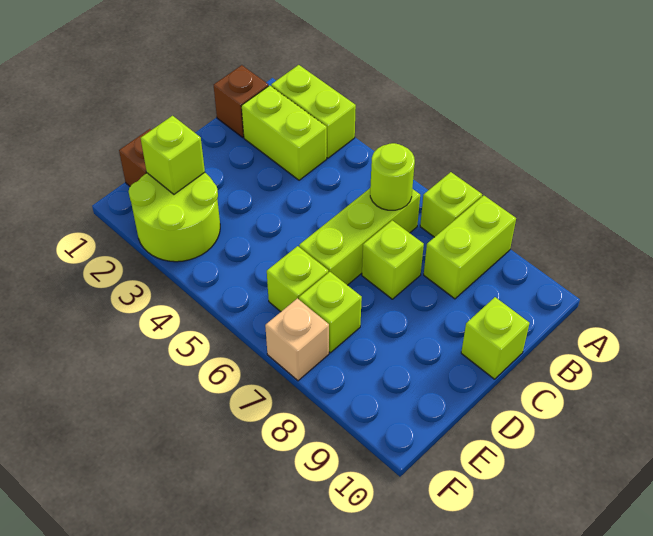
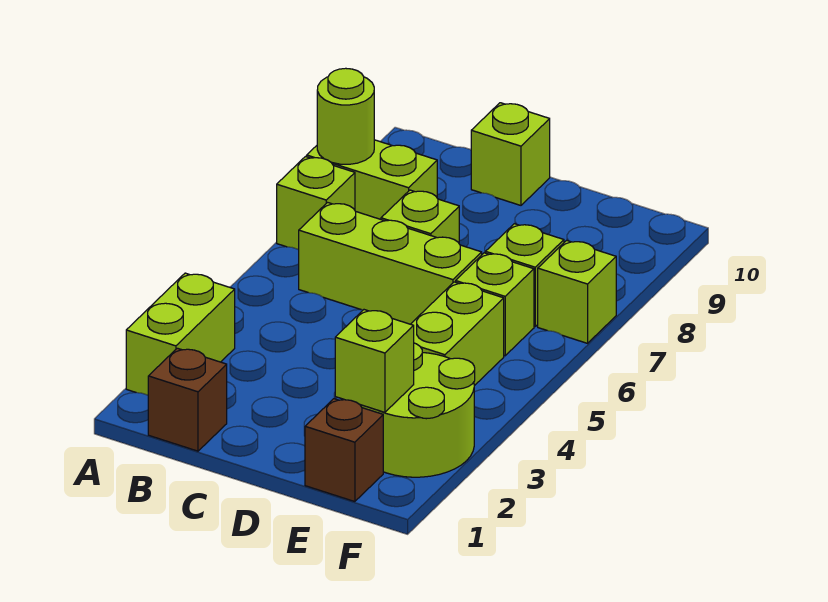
lime 1x2 brick [241,85,327,180] -> lime 1x2 brick moved to [411,282,504,386]
lime 1x1 round brick [370,143,415,210] -> lime 1x1 round brick moved to [317,68,374,164]
tan 1x1 brick [265,298,329,381] -> lime 1x1 brick [538,241,616,343]

